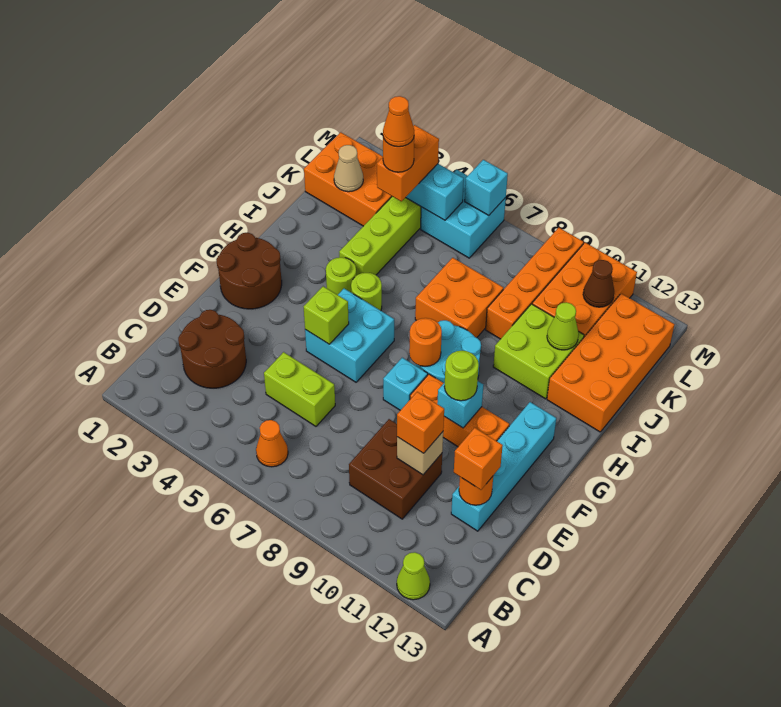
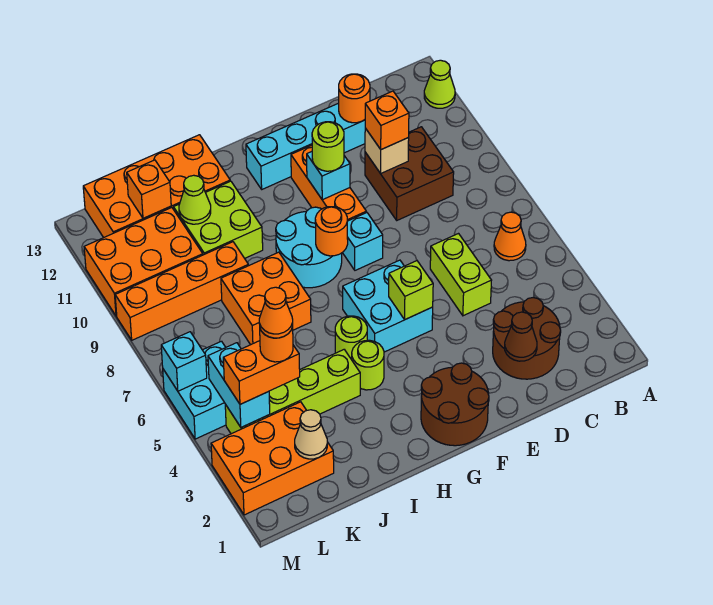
orange 1x1 brick [454,428,503,490] -> orange 1x1 brick moved to [127,160,171,218]
orange 2x3 brick [304,132,392,226] -> orange 2x3 brick turned to [211,402,334,515]
brown 1x1 cone [583,260,614,307] -> brown 1x1 cone moved to [505,312,537,361]

